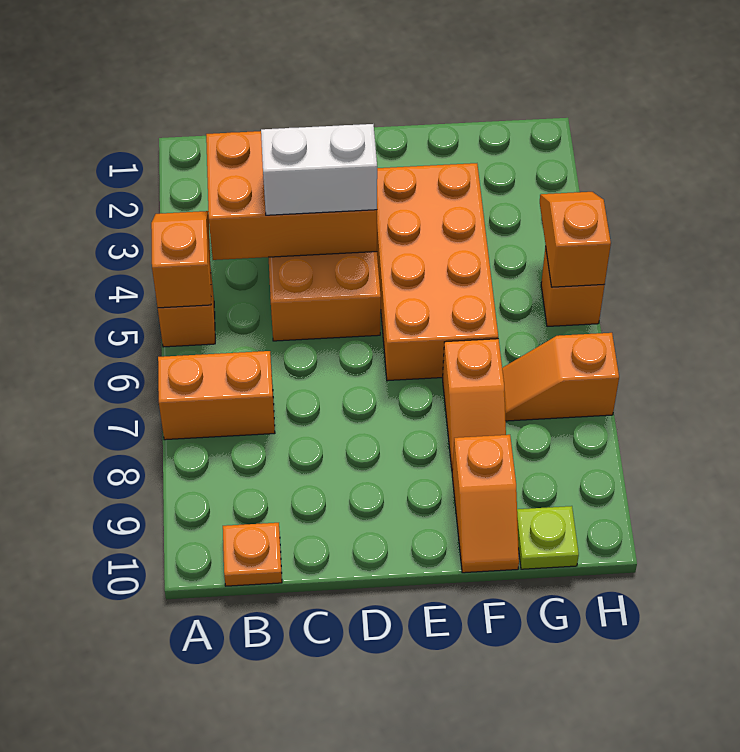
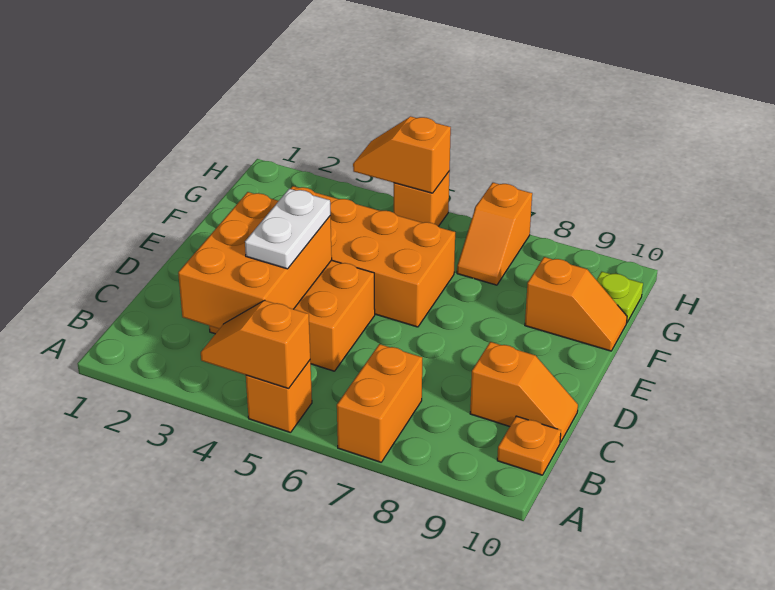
white 1x2 brick [261,124,377,215] -> white 1x2 plate [245,189,330,269]
orange 1x2 slope [443,339,506,469] -> orange 1x2 slope moved to [470,342,578,442]

